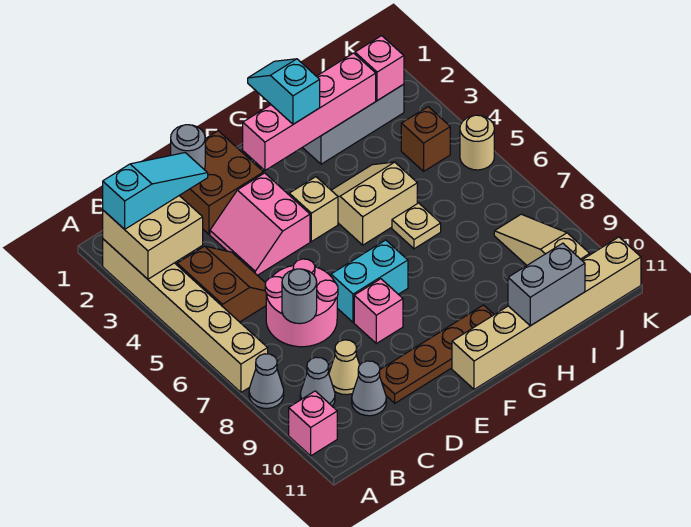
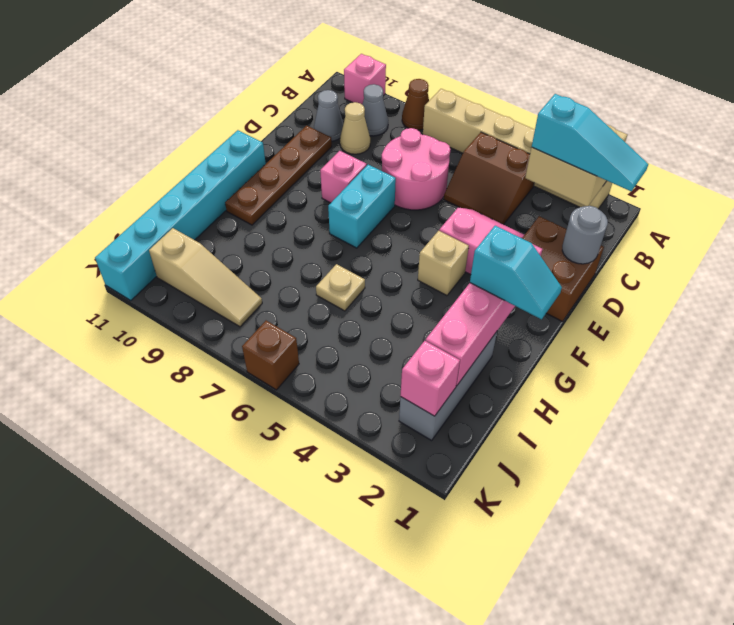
cyan 1x3 slope [103,153,208,229] -> cyan 1x3 slope turned to [532,94,648,191]
grey 1x1 cone [249,354,284,408] -> brown 1x1 cone [402,79,429,130]
grey 1x1 round brick [282,269,317,324] -> none
tan 1x6 brick [452,237,641,389] -> cyan 1x6 brick [95,130,266,301]
tan 2x2 slope [331,162,417,245] -> none
grey 1x2 brick [508,243,585,326] -> none
brown 1x1 brick [401,107,450,171] -> brown 1x1 brick moved to [242,321,299,390]
tan 1x1 round brick [460,115,494,170] -> none

